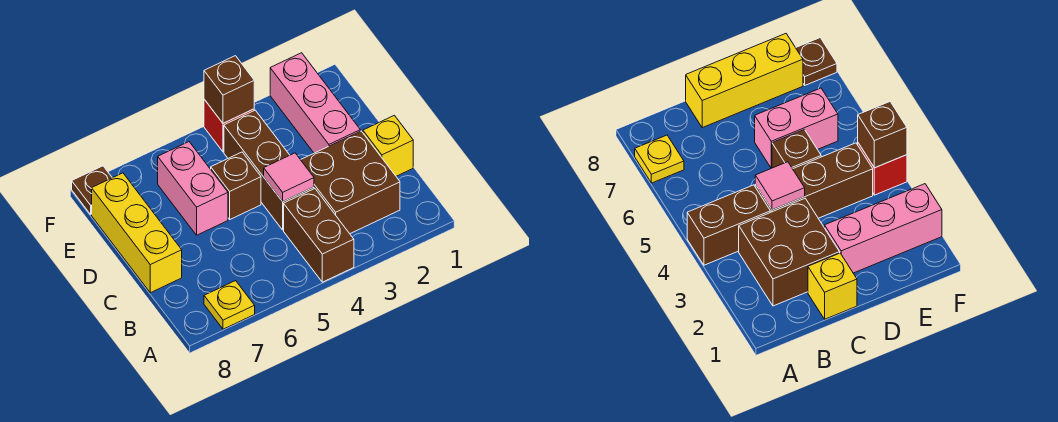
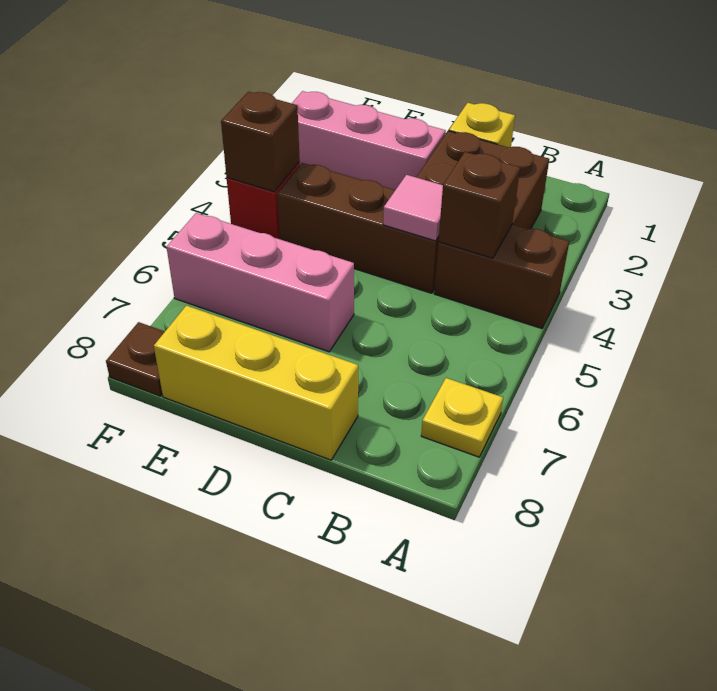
brown 1x1 brick [211,152,261,219] -> brown 1x1 brick moved to [439,152,520,258]
pink 1x2 brick [158,142,228,235] -> pink 1x3 brick [167,213,354,352]

